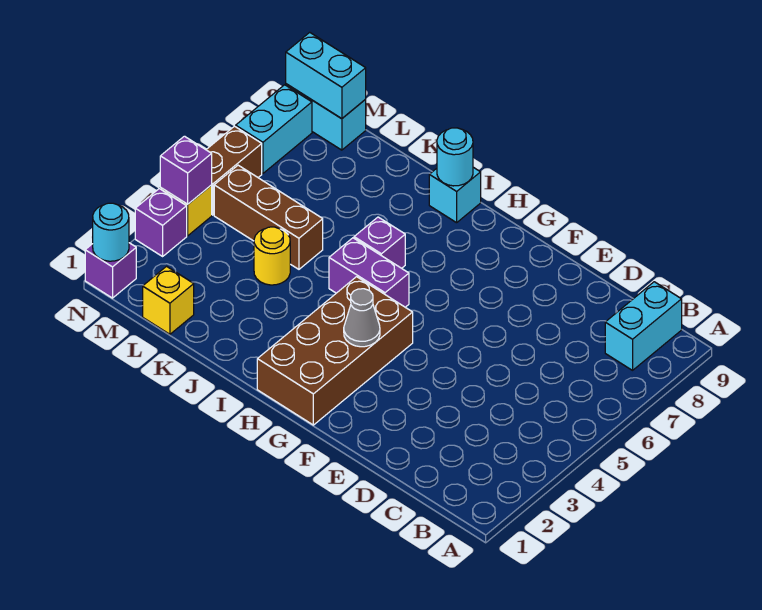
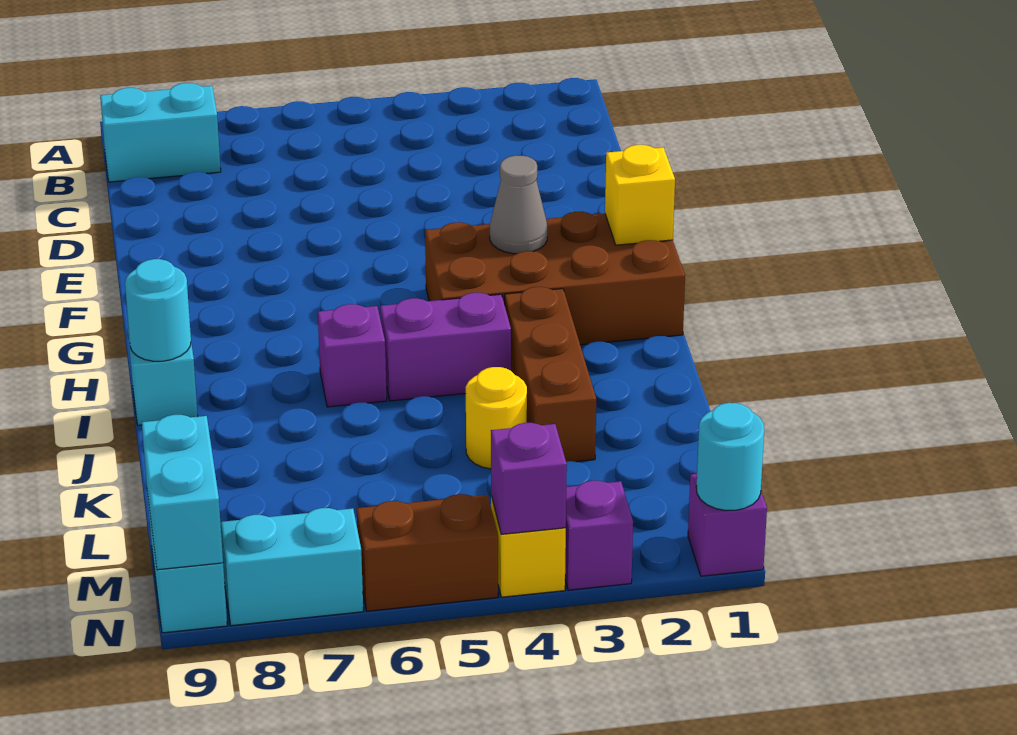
purple 1x2 brick [329,238,409,307] -> purple 1x2 brick turned to [380,293,511,401]
brown 1x3 brick [214,165,323,269] -> brown 1x3 brick moved to [505,287,596,462]
yellow 1x1 brick [143,267,194,334] -> yellow 1x1 brick moved to [605,145,675,245]

